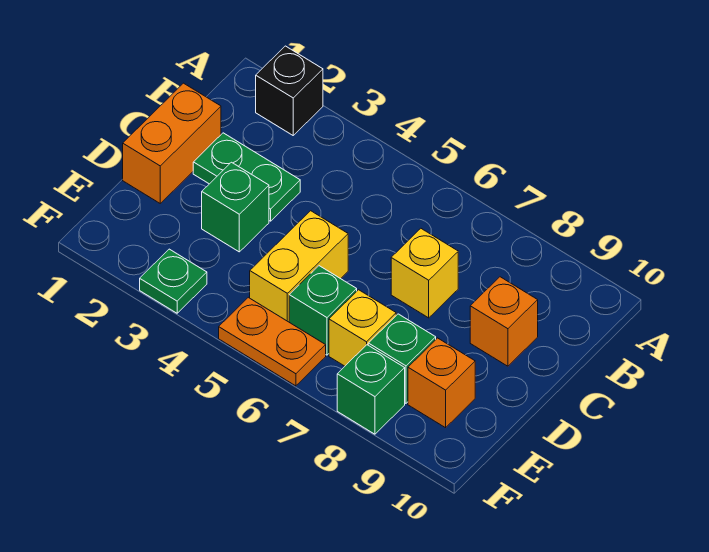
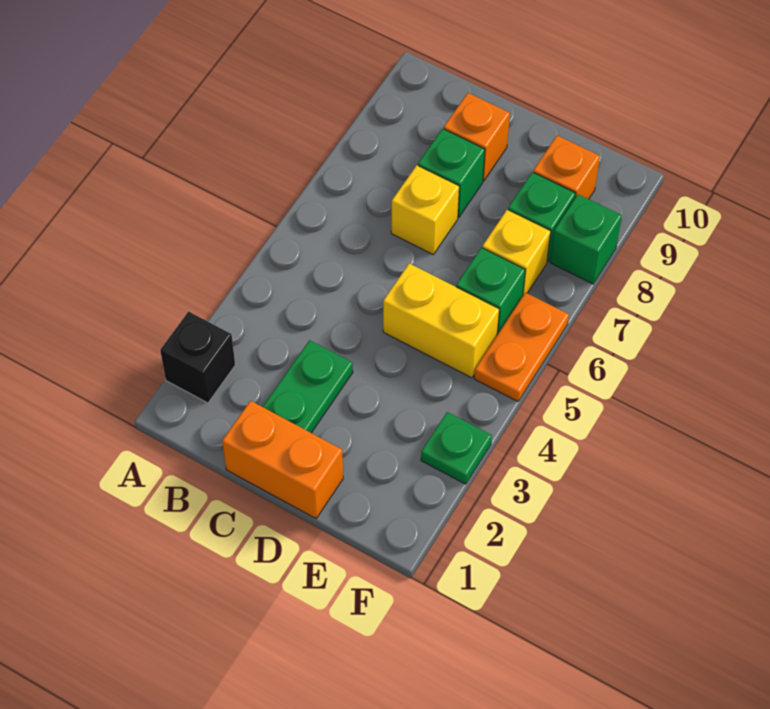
green 1x1 brick [202,162,269,252] -> green 1x1 brick moved to [418,129,485,218]

